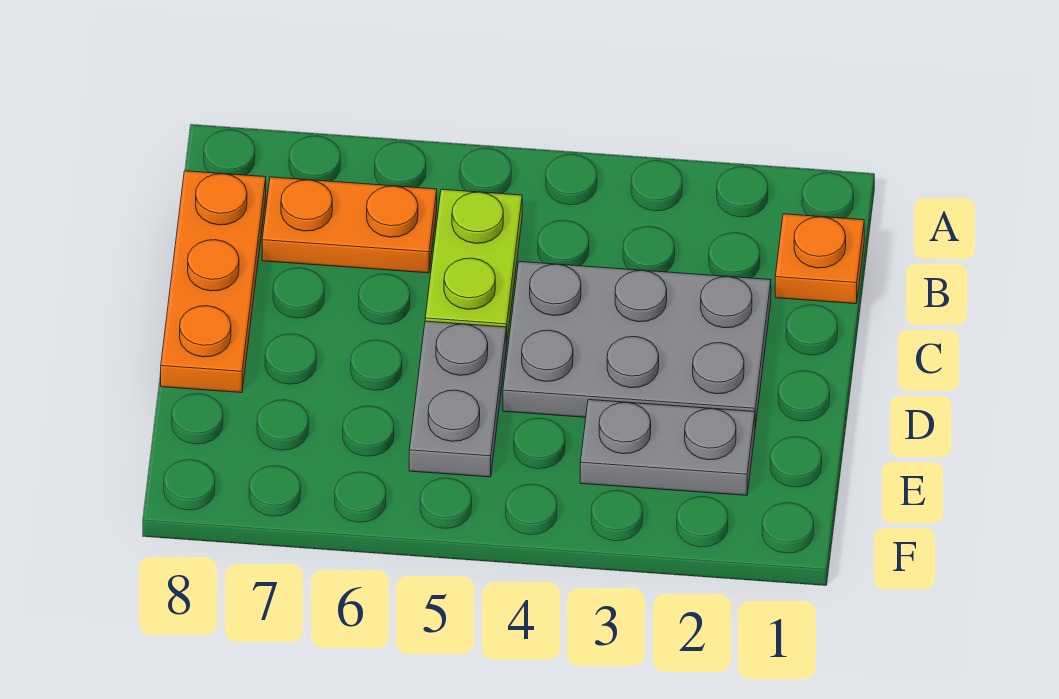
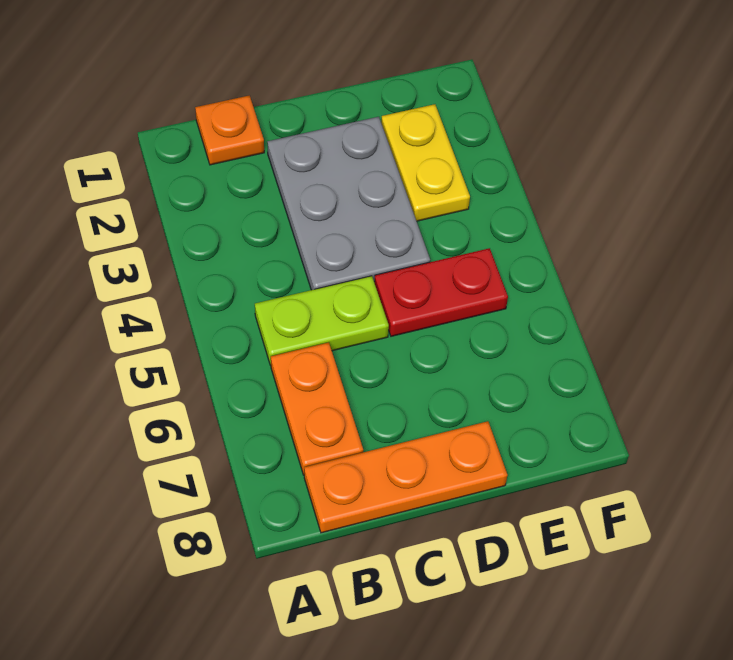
grey 1x2 plate [409,321,506,477] -> red 1x2 plate [374,248,508,336]
grey 1x2 plate [580,400,755,495] -> yellow 1x2 plate [381,104,470,221]

